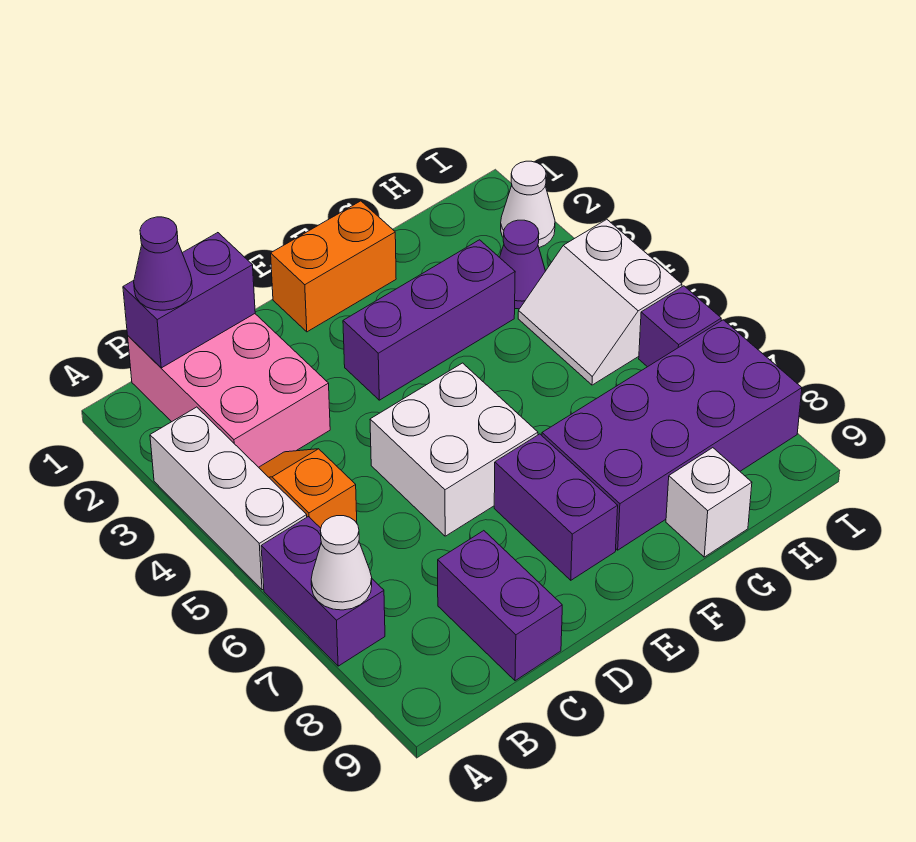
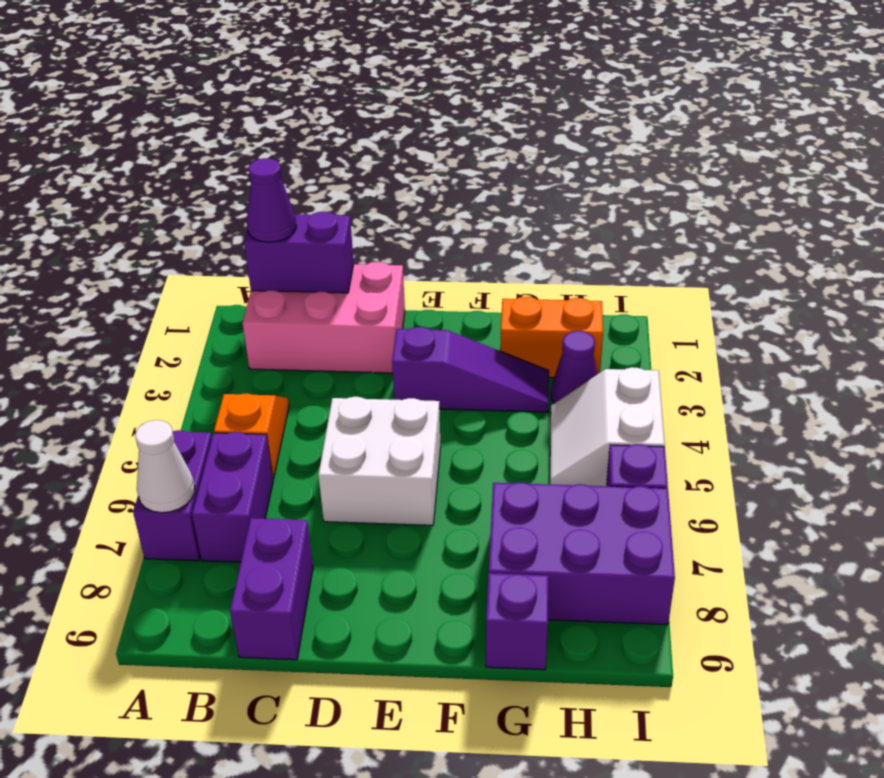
white 1x3 brick [150,407,307,590] -> none
pink 2x3 brick [128,314,330,467] -> pink 2x3 brick turned to [243,262,405,373]
orange 1x2 brick [271,201,396,332] -> orange 1x2 brick moved to [501,297,603,378]
purple 1x3 brick [343,240,515,400] -> purple 1x3 slope [392,327,549,412]
purple 1x2 brick [494,434,618,580] -> purple 1x2 brick moved to [192,432,273,562]
purple 2x4 brick [542,320,802,550] -> purple 2x3 brick [489,483,675,625]
white 1x1 brick [666,448,752,557] -> purple 1x1 brick [486,573,548,670]
white 1x1 cone [501,161,555,248] -> none

